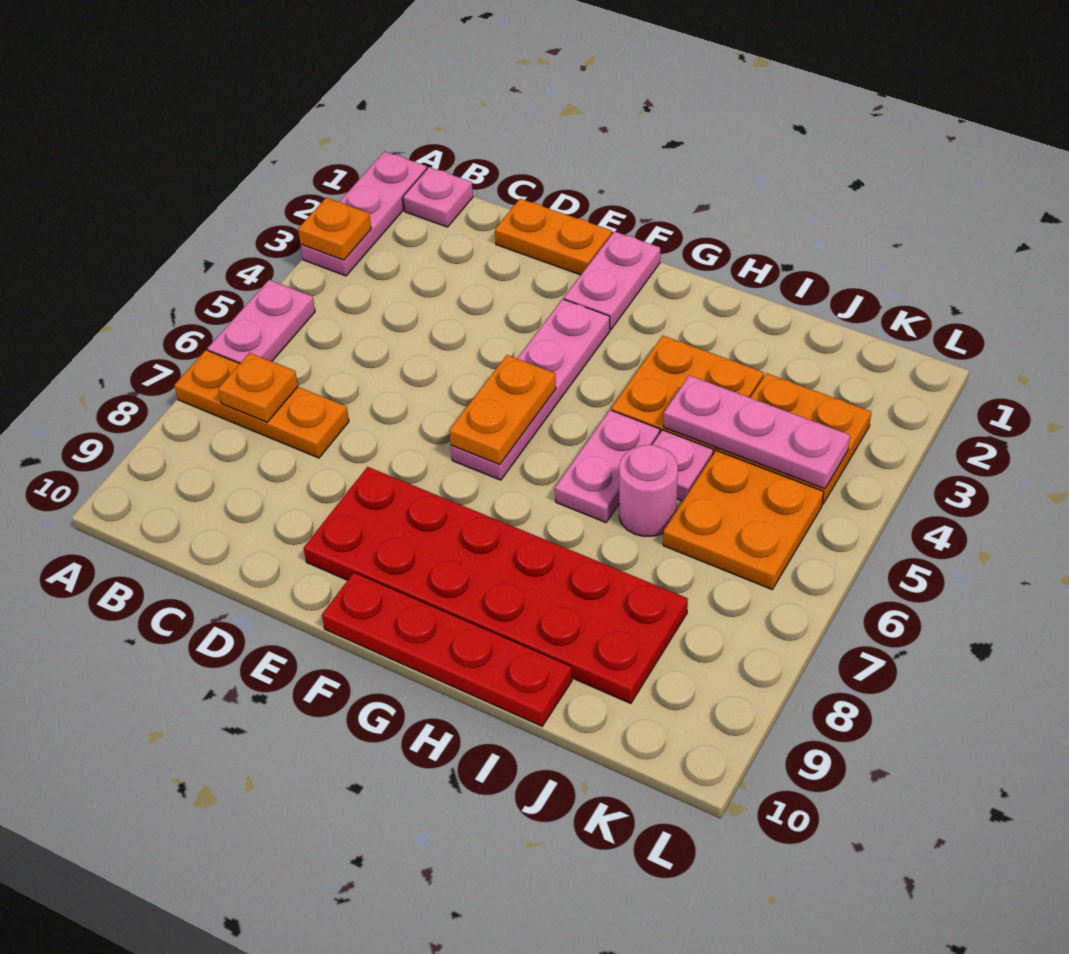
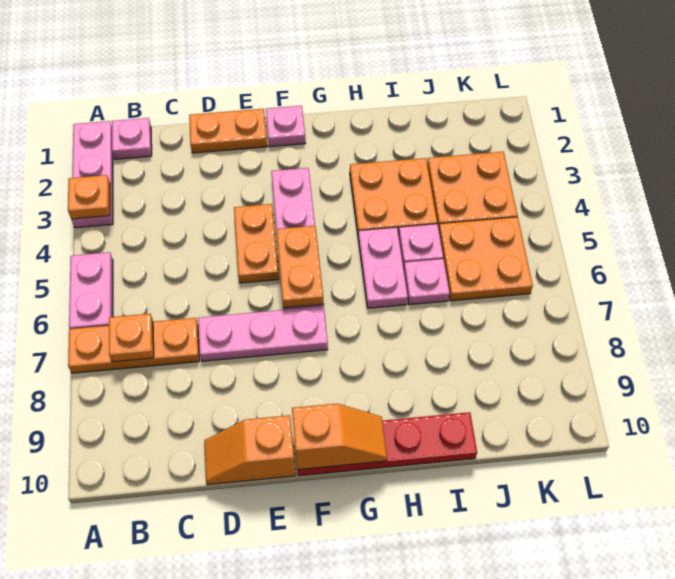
none -> orange 1x2 slope [204,415,296,485]
none -> orange 1x2 plate [234,204,279,283]
red 2x6 plate [304,467,688,703] -> none
pink 1x2 plate [564,231,660,330] -> pink 1x1 plate [266,106,305,147]
none -> orange 1x2 slope [292,404,387,470]
pink 1x3 plate [664,375,850,489] -> pink 1x3 plate moved to [198,306,328,361]
pink 1x1 round brick [619,445,678,536] -> pink 1x1 plate [404,259,450,305]

